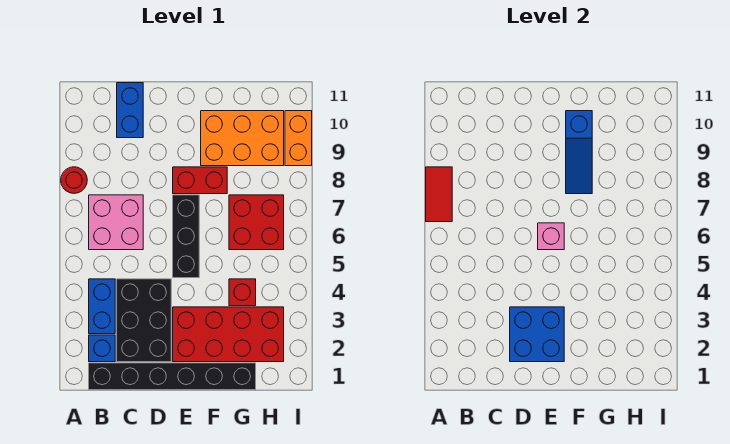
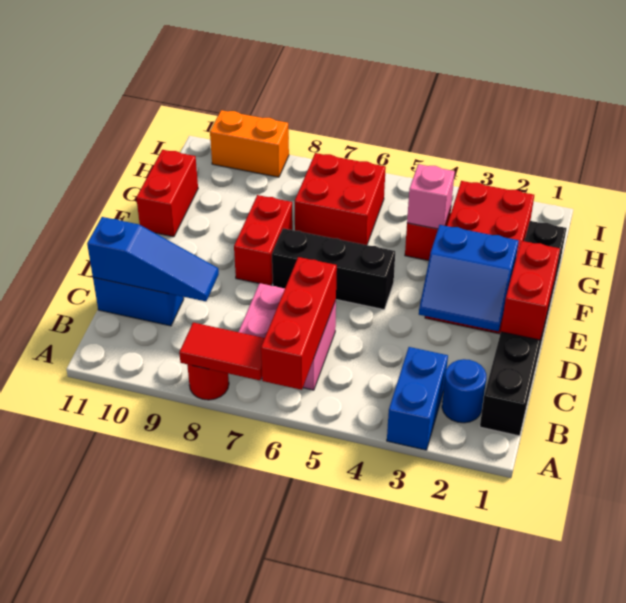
none -> red 1x3 brick [261,257,337,390]
blue 1x1 brick [89,335,115,362] -> blue 1x1 round brick [442,359,486,423]
blue 1x2 brick [89,279,115,334] -> blue 1x2 brick turned to [387,347,448,450]
black 2x3 brick [117,279,171,362] -> none
none -> red 1x2 brick [501,241,560,340]
blue 2x2 brick [510,307,564,362] -> blue 2x2 slope [419,225,519,331]
pink 1x1 brick [538,223,564,250] -> pink 1x1 brick moved to [407,164,455,229]
blue 1x3 slope [566,111,592,194] -> blue 1x3 slope moved to [87,217,219,301]
orange 2x3 brick [201,111,284,166] -> none
none -> red 1x2 brick [136,150,198,237]

